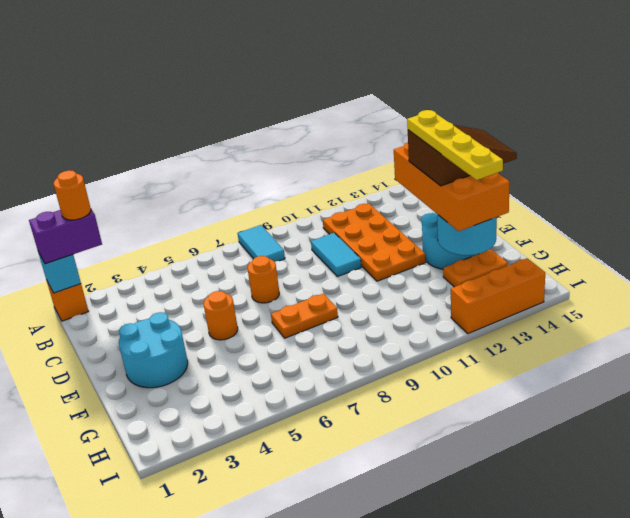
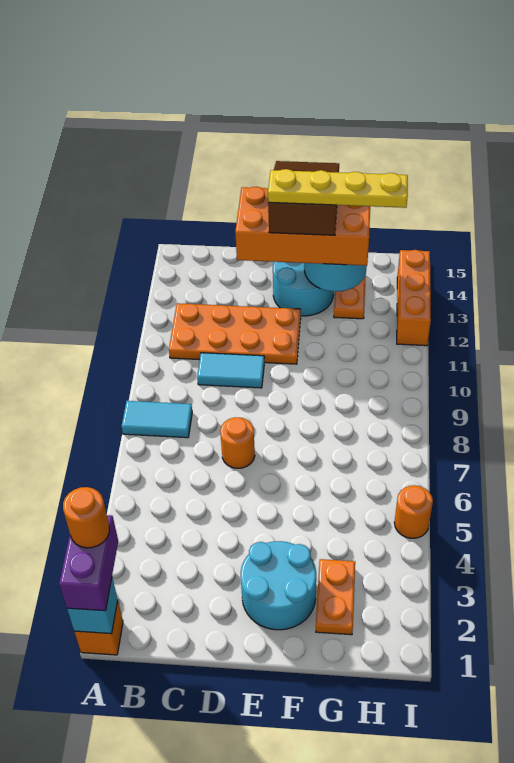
orange 1x1 round brick [204,291,238,340] -> orange 1x1 round brick moved to [394,485,433,538]
orange 1x2 plate [271,294,338,338] -> orange 1x2 plate moved to [316,559,355,635]

